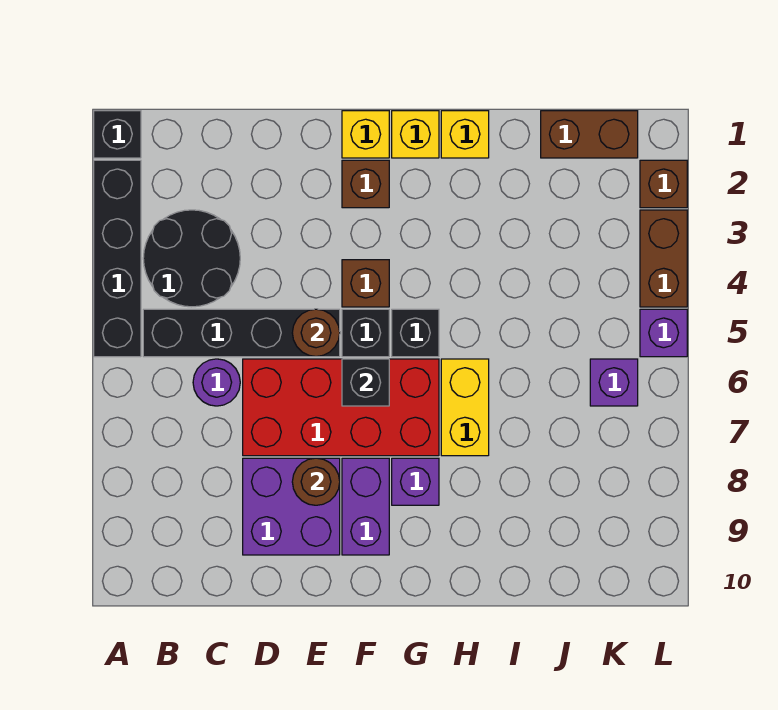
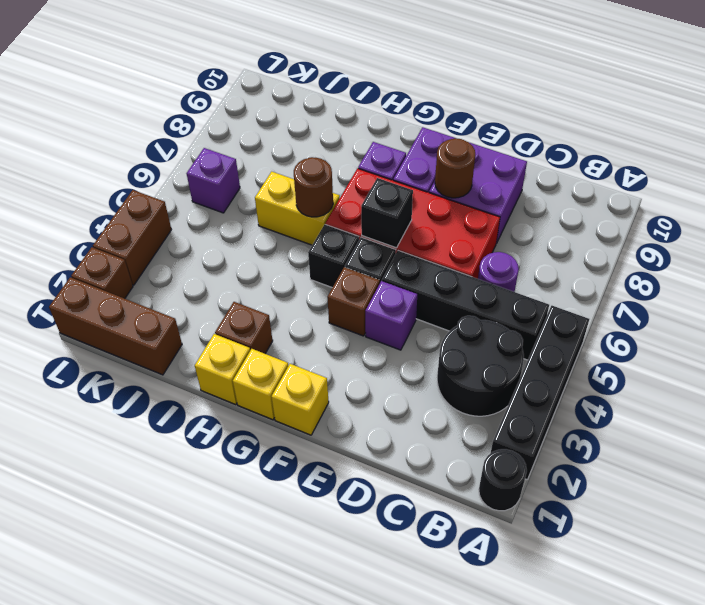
black 1x1 brick [94,111,141,158] -> black 1x1 round brick [479,449,527,511]
brown 1x1 round brick [292,309,340,356] -> brown 1x1 round brick moved to [294,157,333,217]
brown 1x1 brick [342,160,389,208] -> brown 1x1 brick moved to [215,302,273,354]
yellow 1x2 brick [441,359,489,456] -> yellow 1x2 brick turned to [255,172,340,245]
brown 1x2 brick [541,111,638,158] -> brown 1x3 brick [49,277,182,375]
purple 1x1 brick [640,309,687,357] -> purple 1x1 brick moved to [365,281,417,350]

